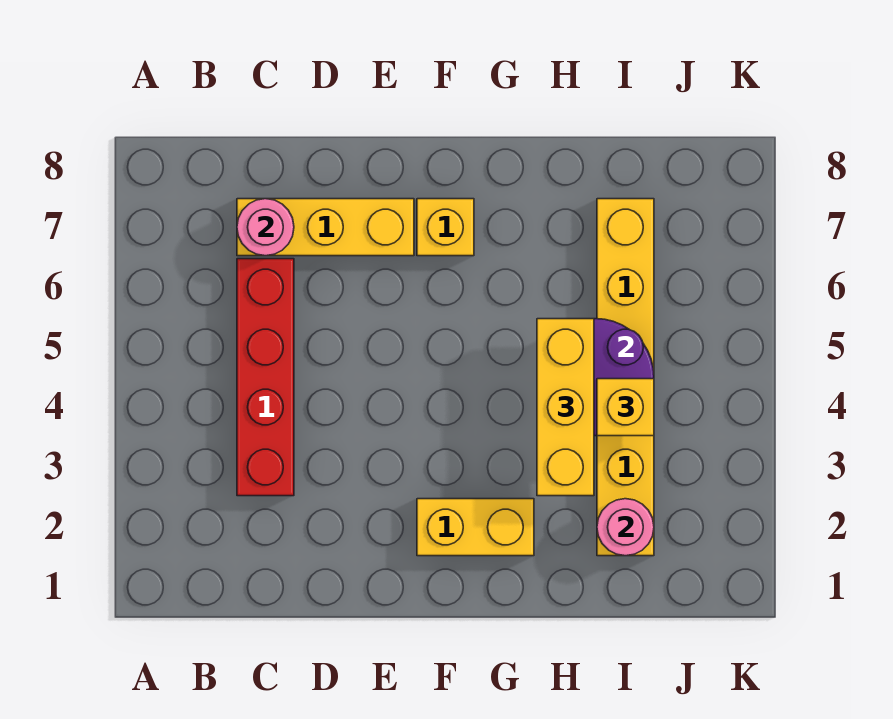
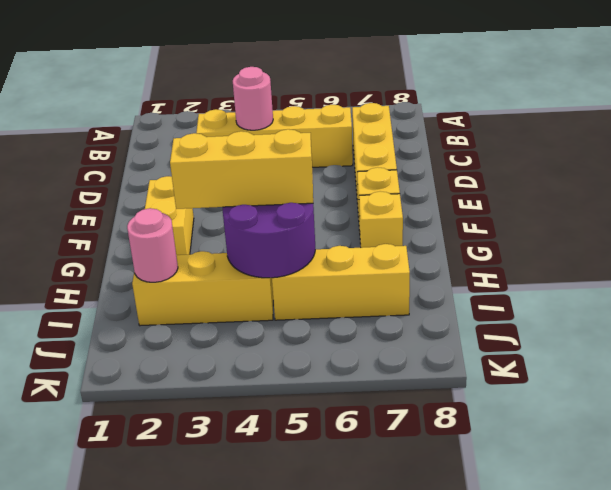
red 1x4 brick [237,259,294,496] -> yellow 1x4 brick [196,105,353,167]
pink 1x1 round brick [237,199,294,256] -> pink 1x1 round brick moved to [233,67,273,130]
yellow 1x1 brick [597,379,654,436] -> yellow 1x1 brick moved to [359,191,403,248]

